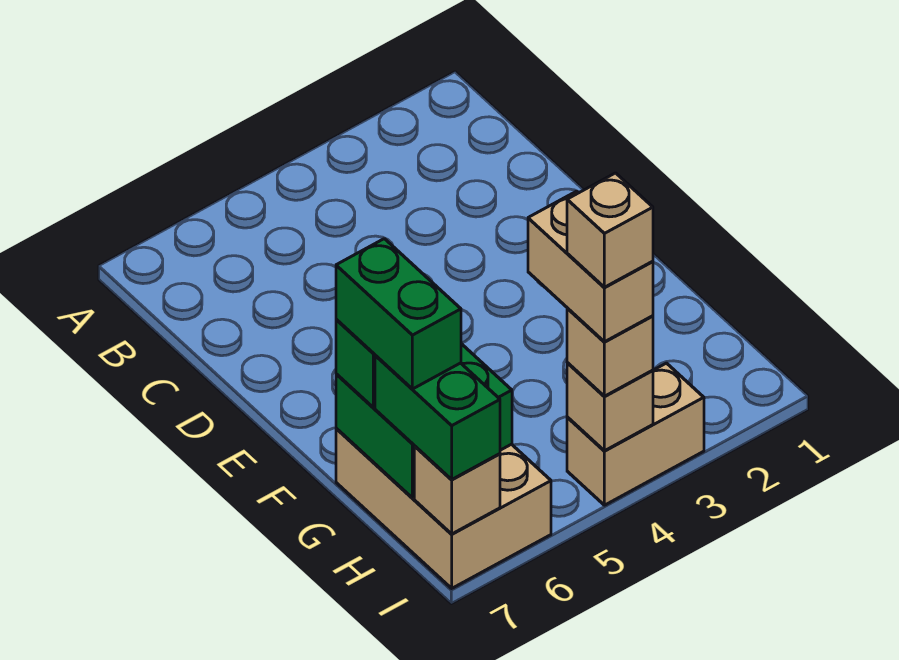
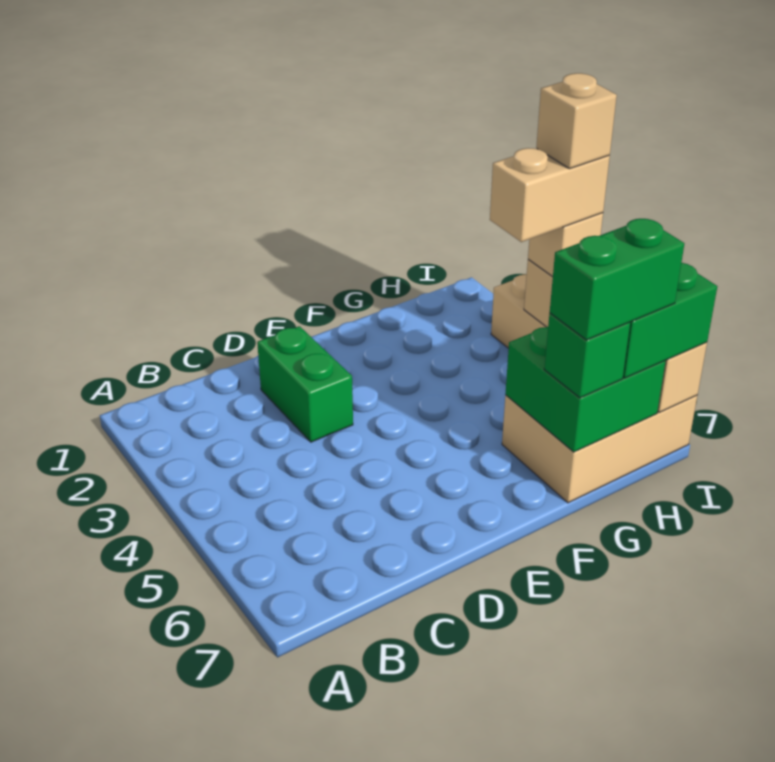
none -> green 1x2 brick [257,326,353,442]

